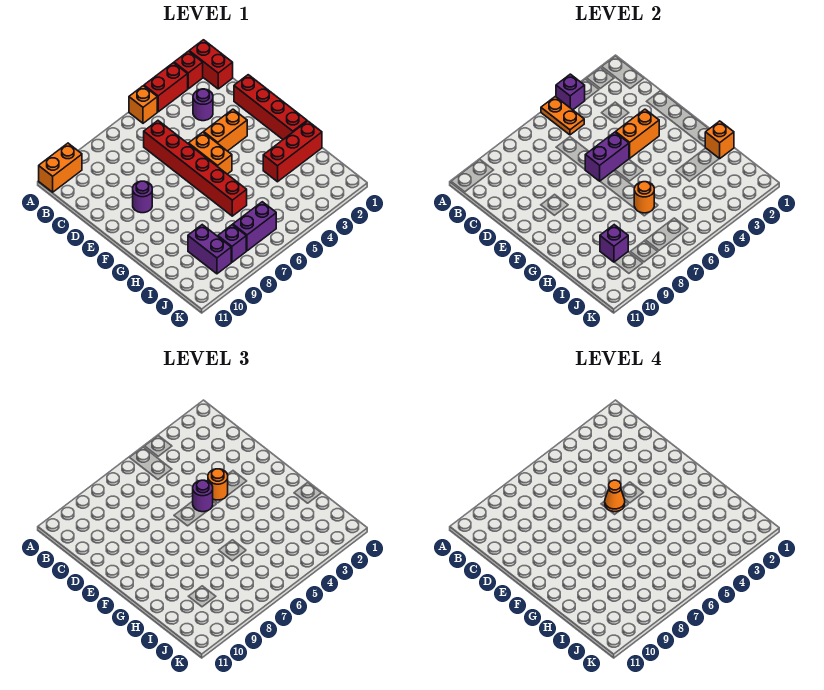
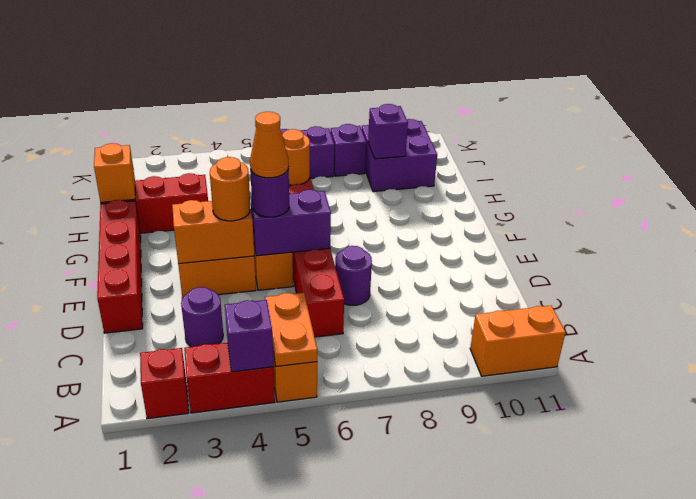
red 1x2 brick [189,40,233,89] -> none
purple 1x1 round brick [133,181,152,213] -> purple 1x1 round brick moved to [335,246,372,305]
purple 1x2 brick [188,225,231,274] -> purple 2x2 brick [362,119,437,192]

